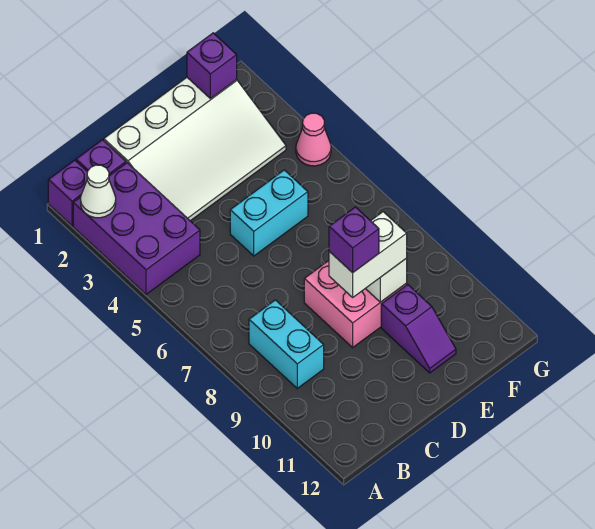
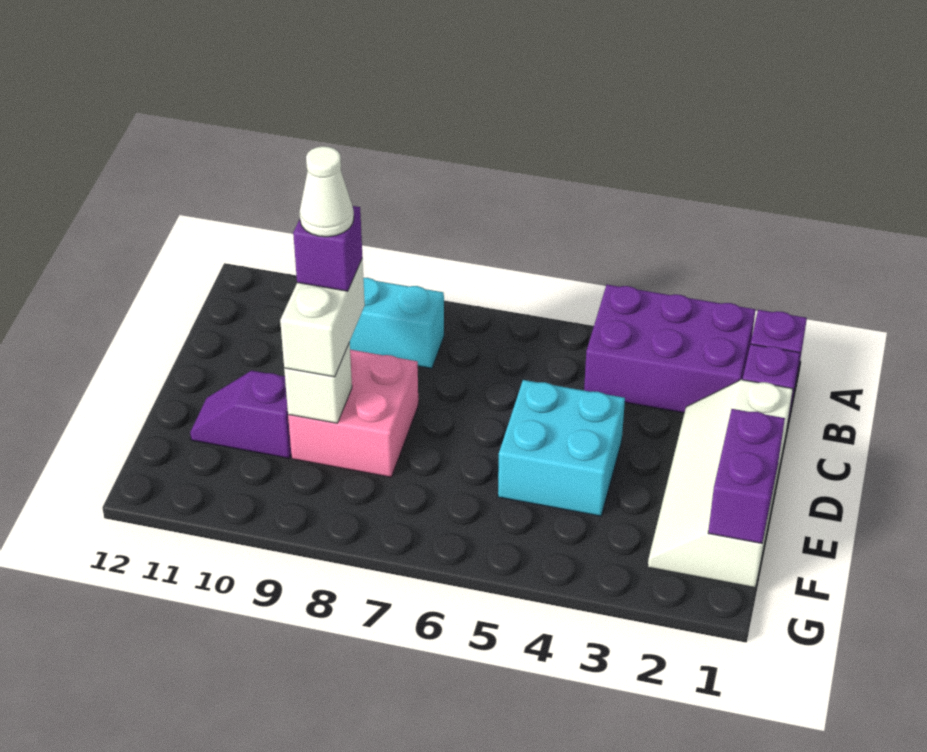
white 1x1 cone [81,165,116,218] -> white 1x1 cone moved to [299,146,354,237]
white 3x4 slope [104,78,286,221] -> white 2x4 slope [648,380,793,588]
cyan 1x2 brick [230,170,308,256] -> cyan 2x2 brick [498,380,625,516]
purple 1x1 brick [187,33,237,98] -> purple 1x2 brick [708,409,785,543]
pink 1x1 cone [296,113,331,166] -> none

